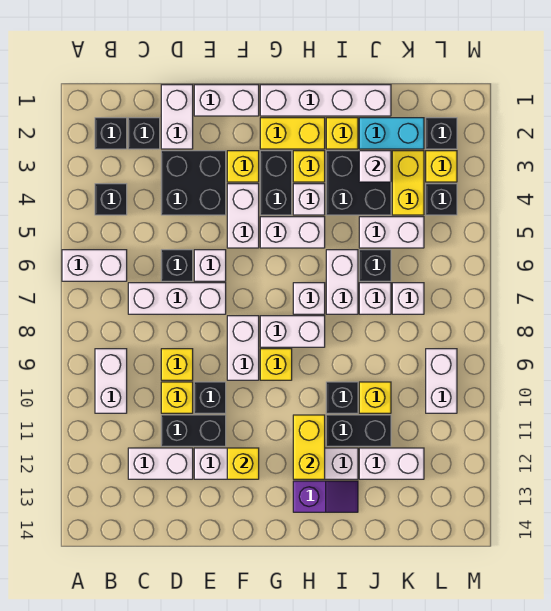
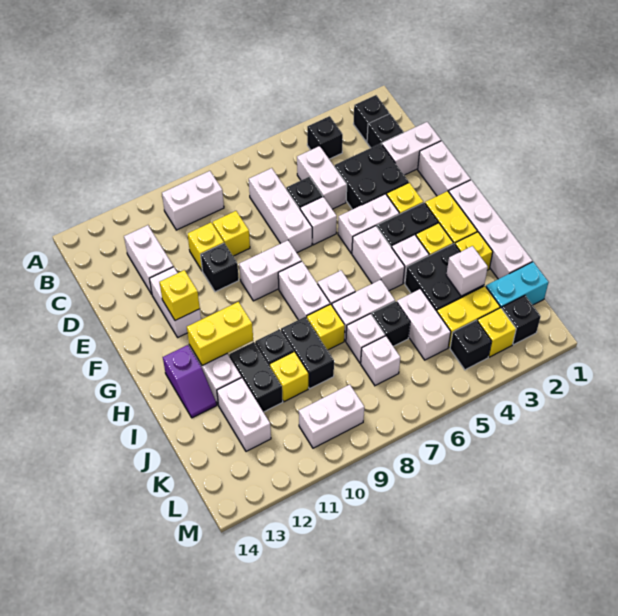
white 1x2 brick [62,250,127,281] -> white 1x2 brick moved to [297,146,347,209]
black 1x2 brick [161,415,226,446] -> black 1x2 brick moved to [281,317,334,389]
yellow 1x1 brick [260,349,292,380] -> yellow 1x1 brick moved to [307,304,345,350]
cyan 1x2 brick [359,118,424,149] -> cyan 1x2 brick turned to [486,262,549,308]

